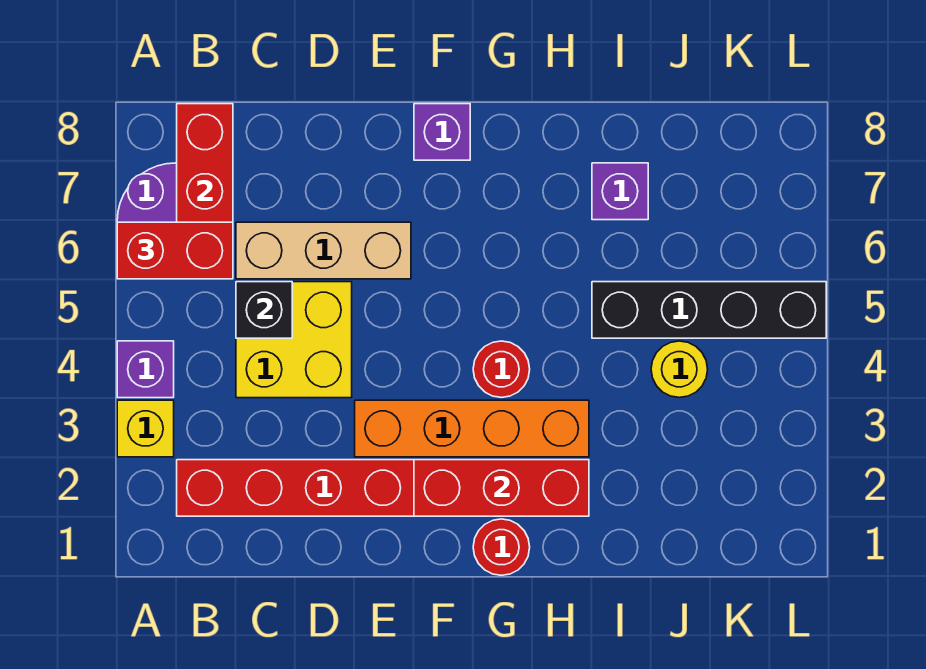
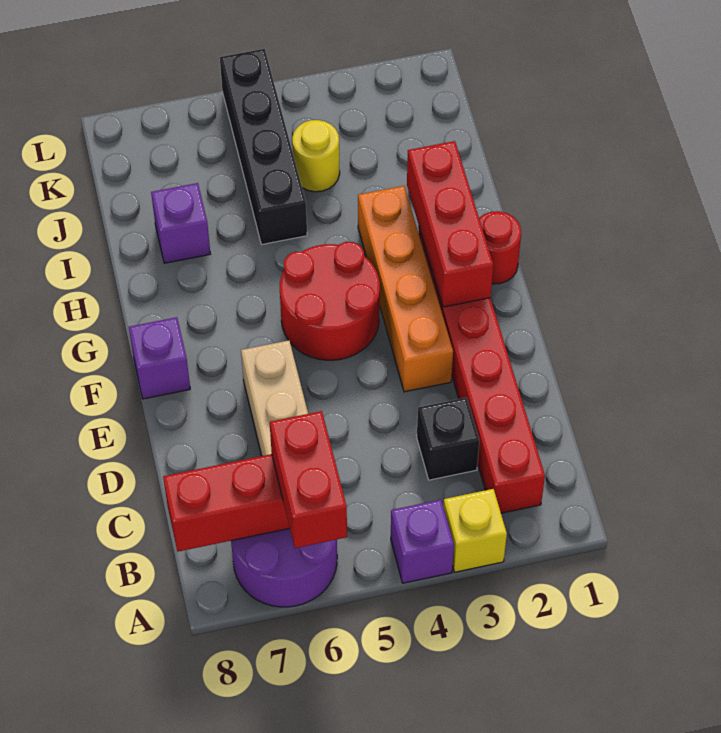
yellow 2x2 brick [236,282,352,398] -> none
black 1x1 brick [236,282,292,338] -> black 1x1 brick moved to [417,398,479,480]
red 1x1 round brick [473,341,530,398] -> red 2x2 round brick [280,242,380,360]

